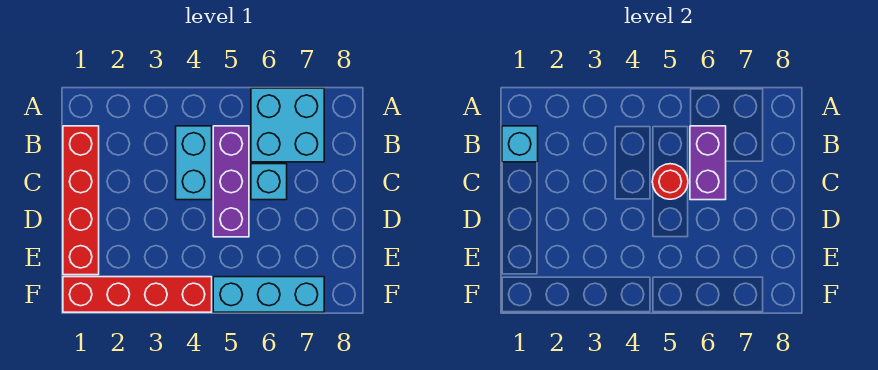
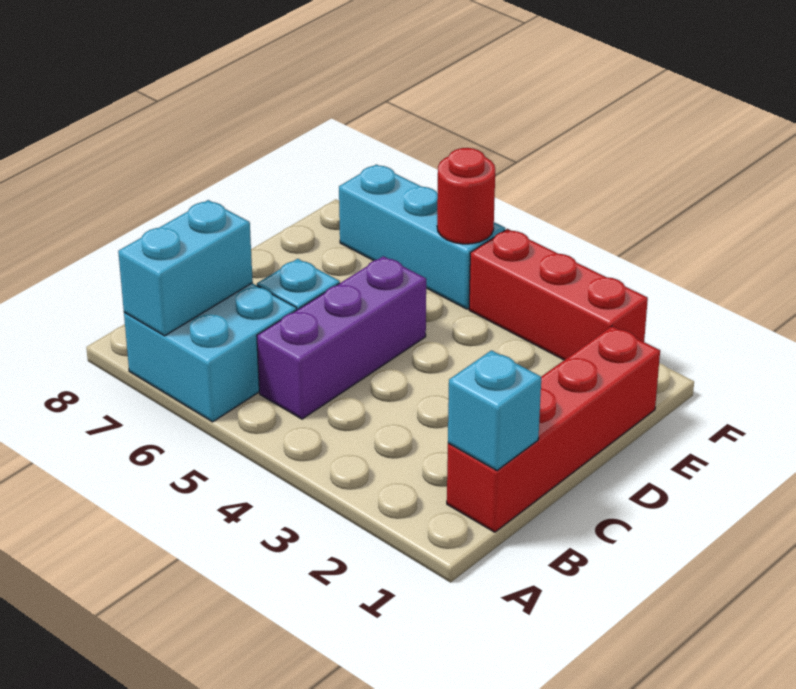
cyan 1x2 brick [176,126,212,200] -> cyan 1x2 brick moved to [118,200,253,336]
purple 1x2 brick [690,126,726,200] -> none
red 1x1 round brick [652,164,688,199] -> red 1x1 round brick moved to [437,148,495,244]
red 1x4 brick [63,277,212,312] -> red 1x3 brick [469,229,648,360]

